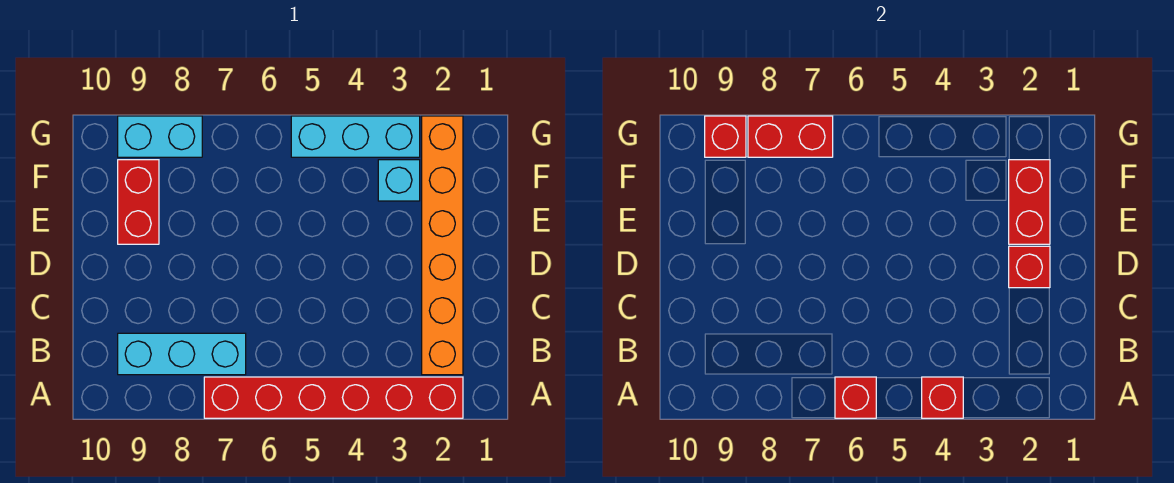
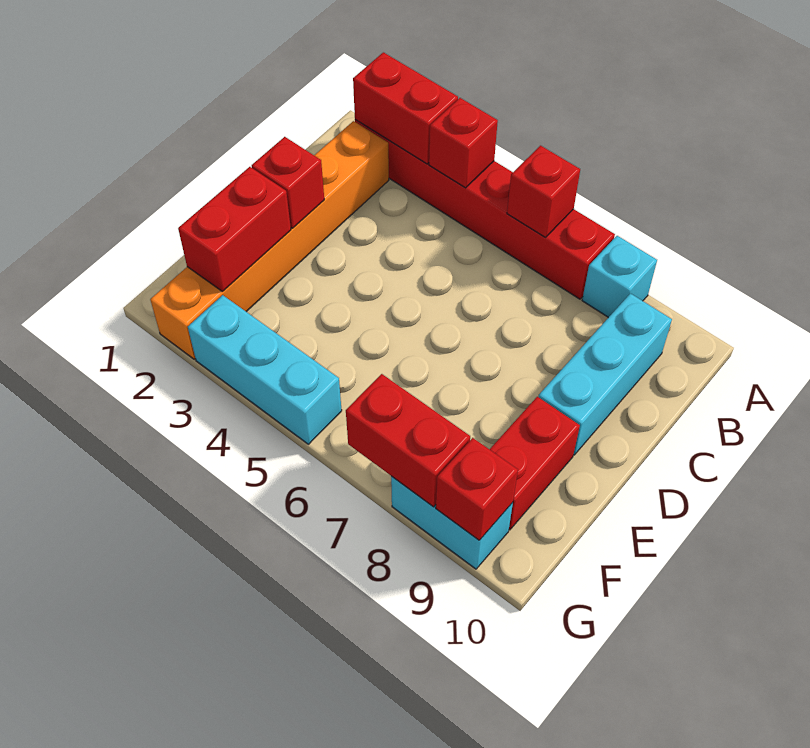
none -> red 1x2 brick [353,52,458,164]
cyan 1x3 brick [118,333,246,375] -> cyan 1x3 brick turned to [539,294,672,455]
cyan 1x1 brick [378,160,420,201] -> cyan 1x1 brick moved to [582,236,657,317]

